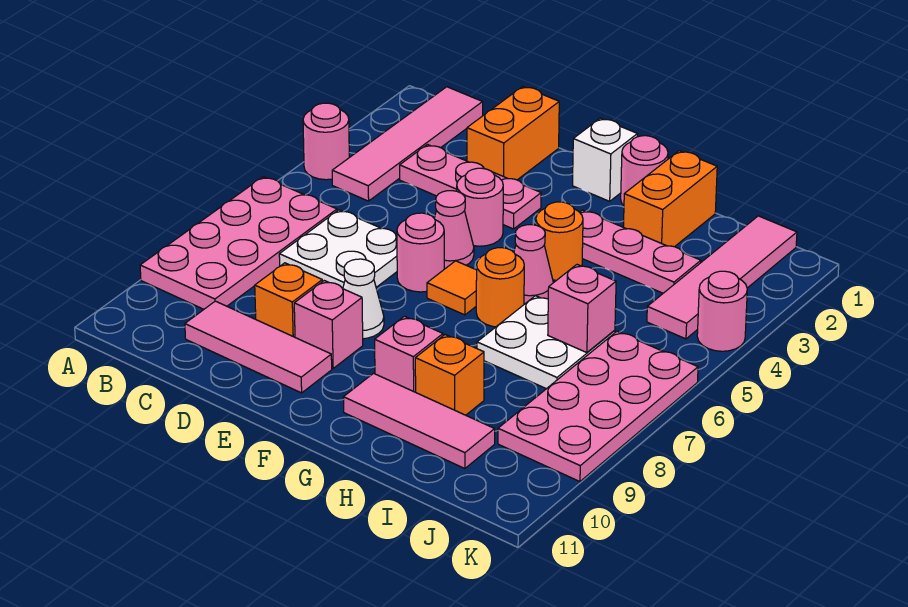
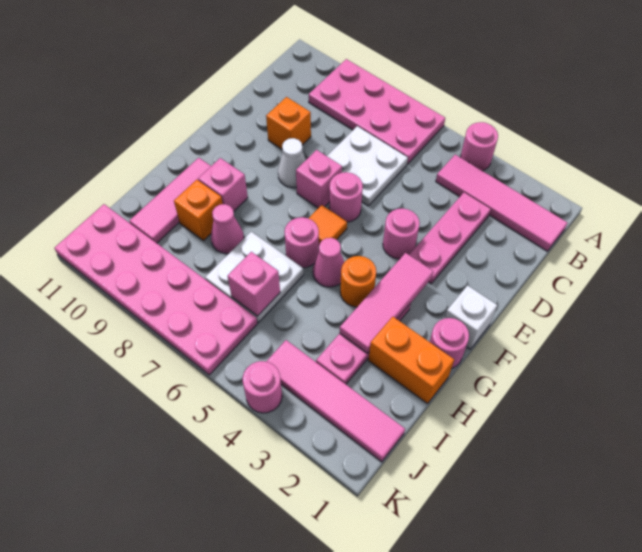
pink 1x3 tile [185,301,332,393] -> pink 1x3 tile moved to [340,253,433,353]
orange 1x2 brick [467,86,559,180] -> none
pink 1x1 cone [434,191,474,268] -> pink 1x1 cone moved to [211,204,244,254]
pink 1x1 brick [294,281,363,368] -> pink 1x1 brick moved to [296,150,342,208]
orange 1x1 round brick [476,248,524,327] -> pink 1x1 round brick [284,217,319,268]
pink 2x4 plate [498,331,698,482] -> pink 2x6 plate [55,204,257,375]

